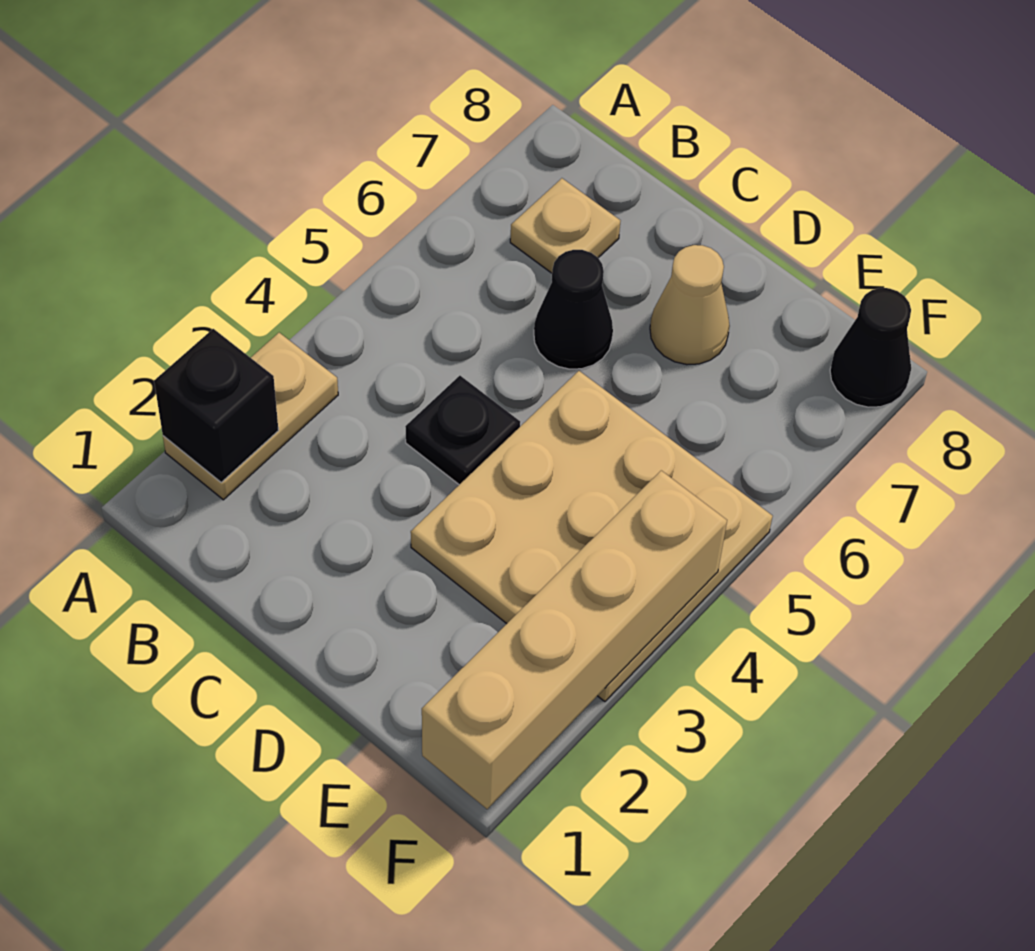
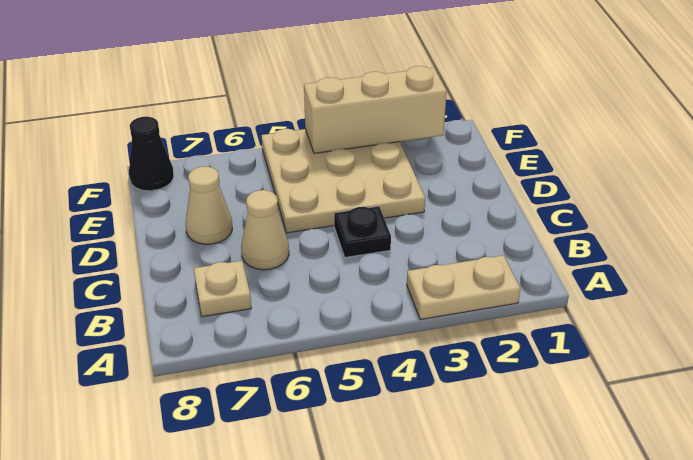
black 1x1 brick [154,329,278,482] -> none
black 1x1 cone [534,250,613,369] -> tan 1x1 cone [241,190,289,270]
tan 1x4 brick [422,471,727,809] -> tan 1x3 brick [304,66,447,153]

